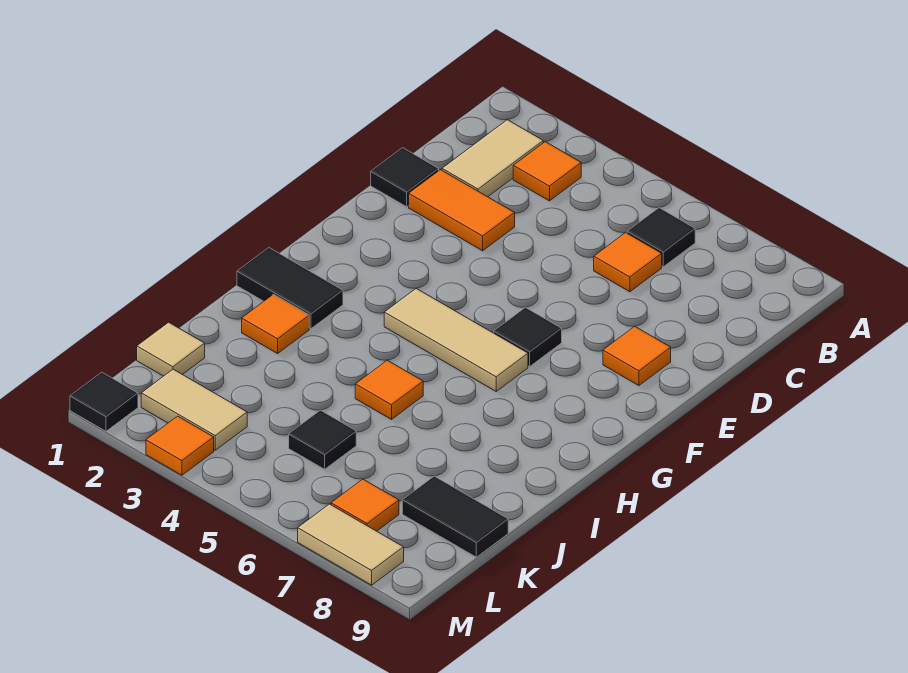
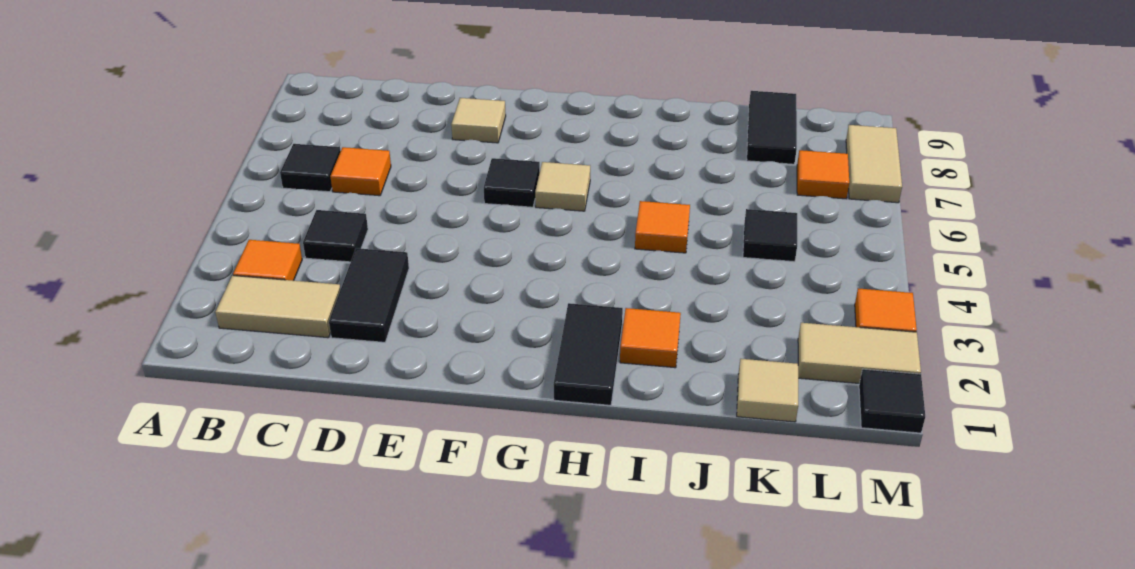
black 1x1 tile [371,148,439,207] -> black 1x1 tile moved to [303,210,368,262]
orange 1x2 tile [409,170,515,251] -> black 1x2 tile [329,248,409,342]
orange 1x1 tile [603,326,671,385] -> tan 1x1 tile [451,98,506,143]
tan 1x3 tile [384,288,528,391] -> tan 1x1 tile [535,162,590,211]
tan 1x2 tile [141,369,247,450] -> tan 1x2 tile turned to [798,323,921,383]

